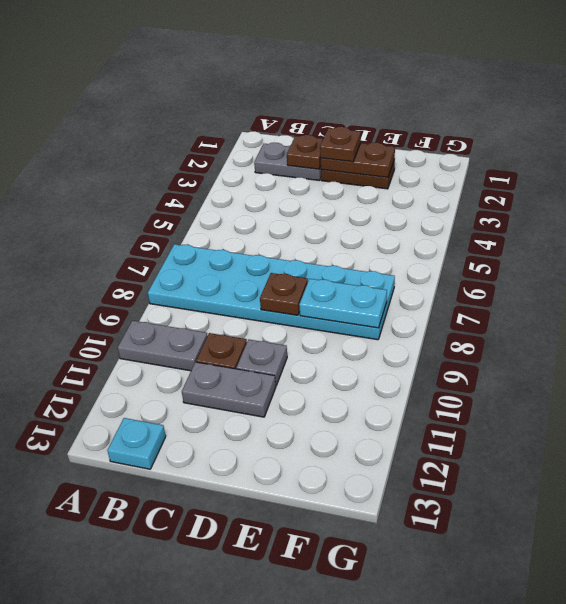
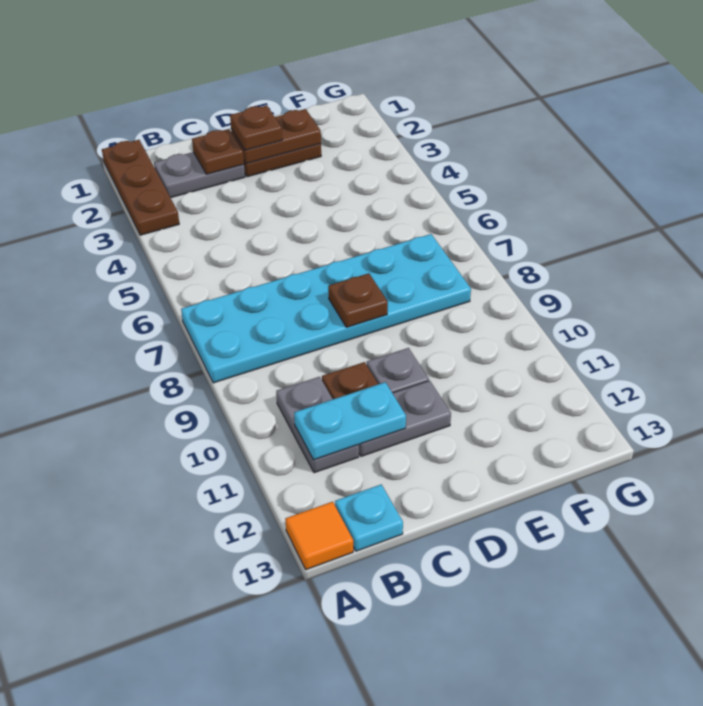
none -> brown 1x3 plate [102,140,179,235]
grey 1x2 plate [118,321,208,371] -> grey 1x2 plate turned to [276,377,359,473]
none -> orange 1x1 tile [285,502,353,570]
cyan 1x2 plate [299,279,387,328] -> cyan 1x2 plate moved to [294,382,406,460]

